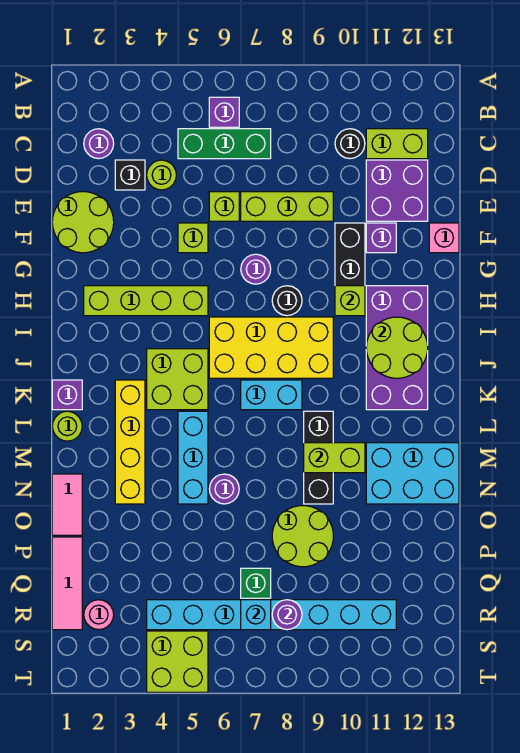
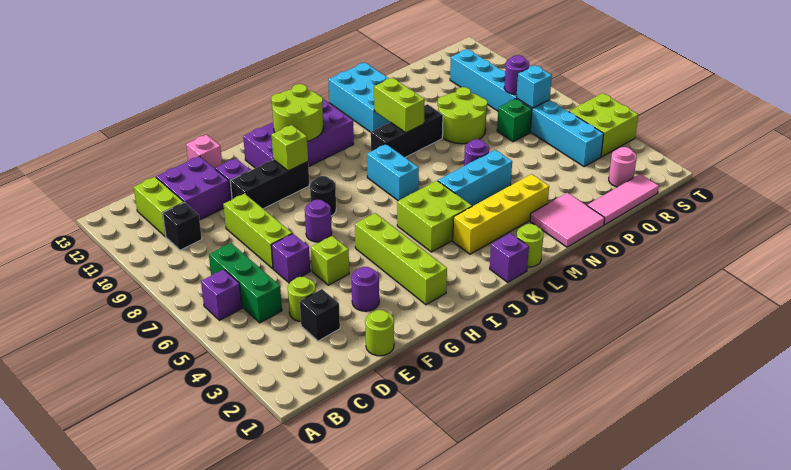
purple 1x1 round brick [84,129,114,159] -> purple 1x1 round brick moved to [351,267,379,311]
black 1x1 round brick [335,129,365,159] -> black 1x1 brick [163,202,202,250]
lime 2x2 round brick [52,192,114,253] -> lime 1x1 round brick [365,310,394,356]
lime 1x1 brick [209,192,239,221] -> purple 1x1 brick [271,234,310,283]
yellow 2x4 brick [209,317,333,378] -> none
pink 1x2 tile [52,474,82,535] -> pink 2x2 tile [530,193,605,247]

